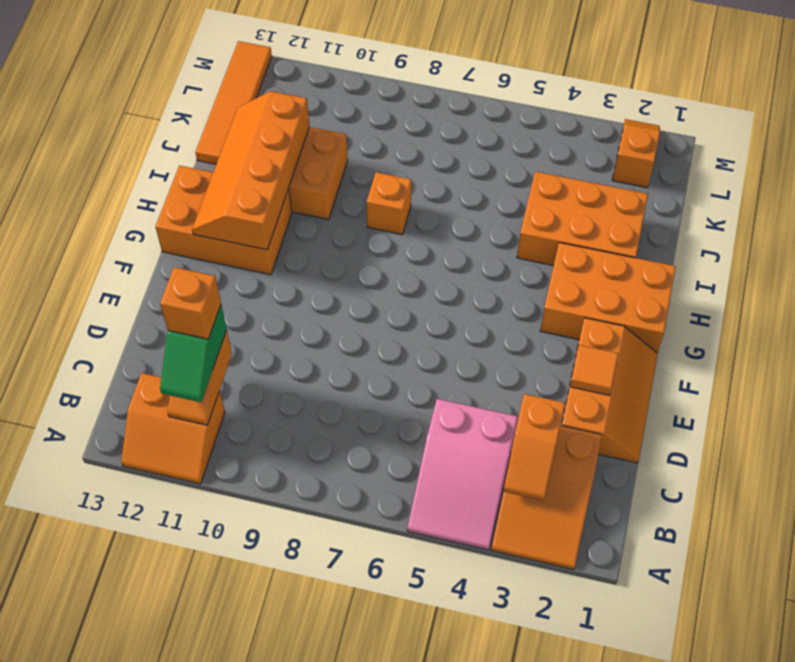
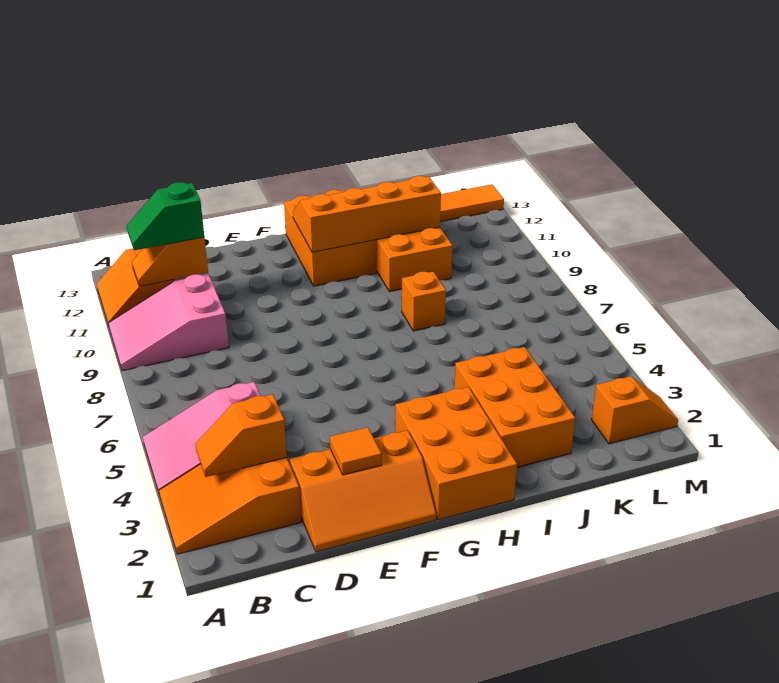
none -> pink 2x3 slope [108,274,229,371]
orange 1x1 brick [160,267,221,339] -> none

